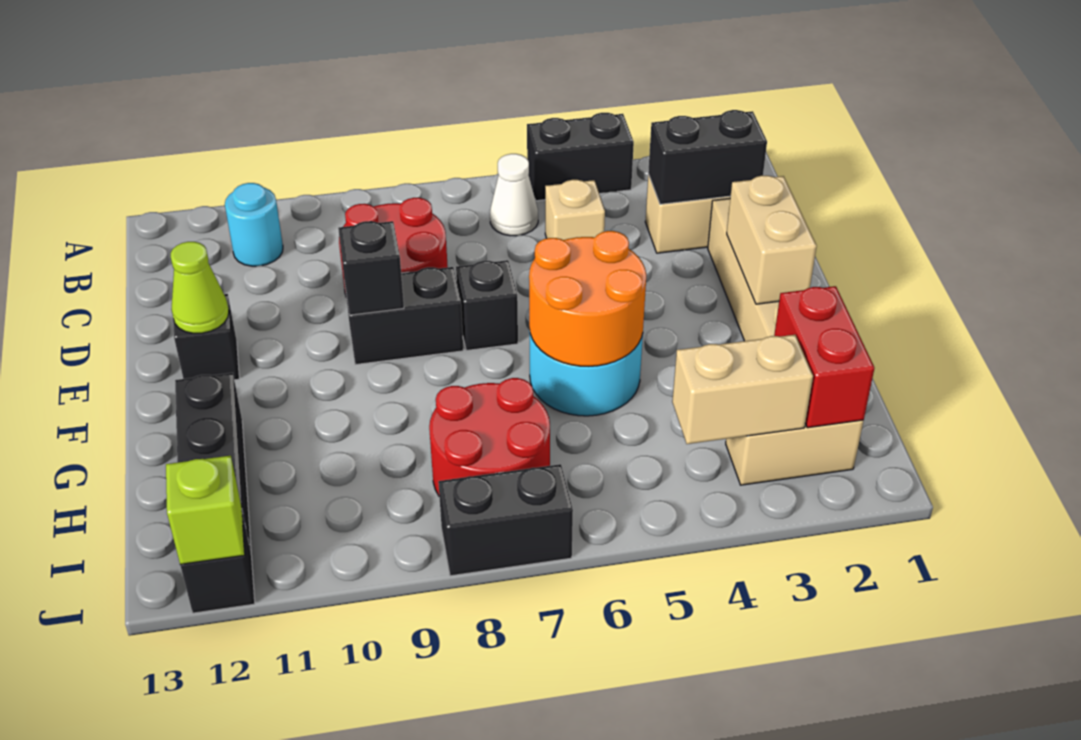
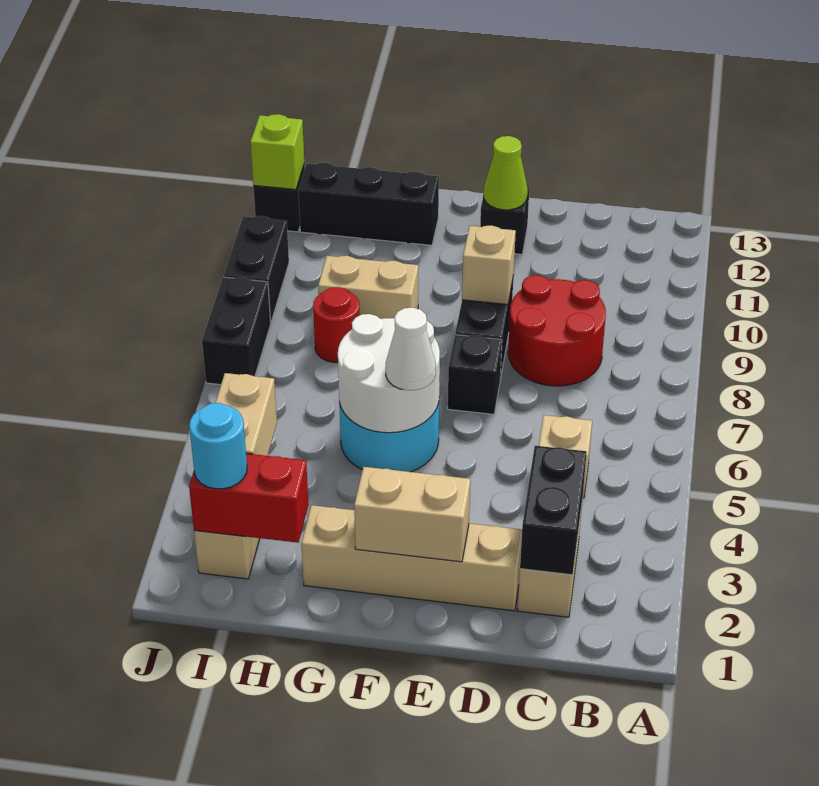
black 1x2 brick [527,113,634,201] -> black 1x2 brick moved to [224,216,289,321]
white 1x1 cone [490,154,538,236] -> white 1x1 cone moved to [386,308,436,390]
cyan 1x1 round brick [225,183,283,266] -> cyan 1x1 round brick moved to [189,403,247,489]
black 1x1 brick [338,221,404,315] -> tan 1x1 brick [462,225,516,305]
orange 2x2 round brick [529,231,646,366] -> white 2x2 round brick [338,314,440,433]
none -> tan 1x2 brick [318,256,418,319]
red 2x2 round brick [429,378,550,496] -> red 1x1 round brick [313,287,360,362]

